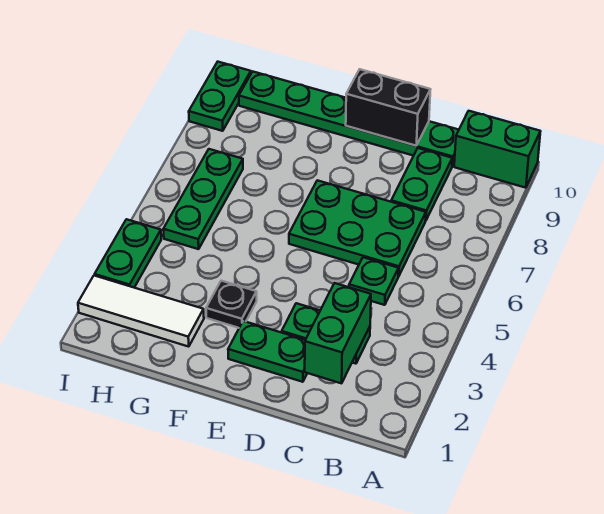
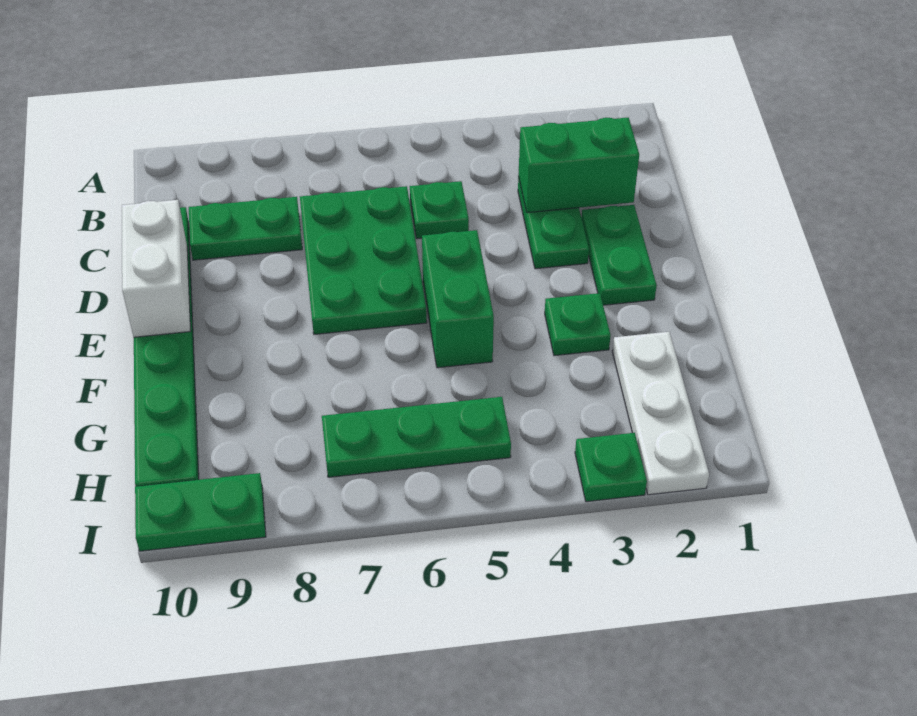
green 1x2 brick [454,111,540,188] -> green 1x2 brick moved to [422,230,494,368]
black 1x2 brick [346,69,430,146] -> white 1x2 brick [122,200,191,337]
black 1x1 plate [206,281,257,328] -> green 1x1 plate [545,293,611,356]
white 1x3 tile [78,275,204,347] -> white 1x3 plate [612,332,709,495]
green 1x2 plate [95,219,161,287] -> green 1x1 plate [575,433,647,502]

